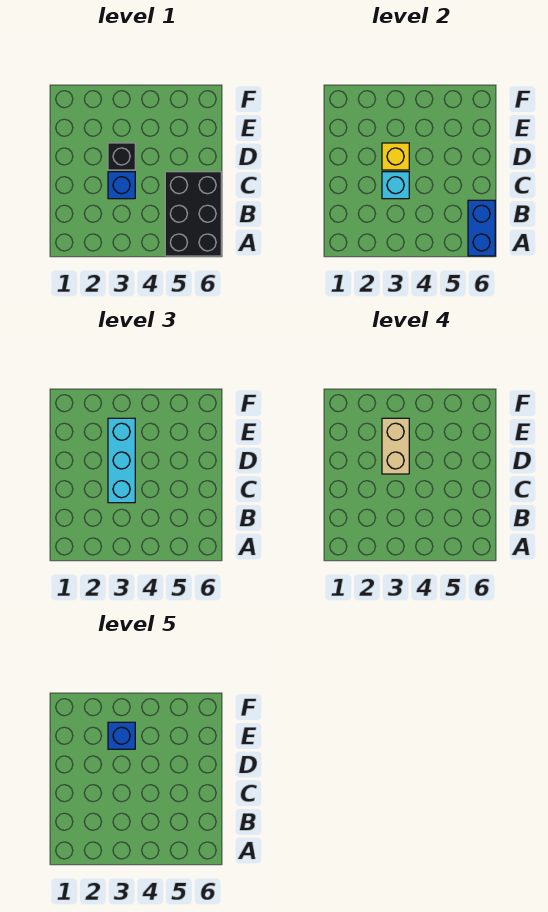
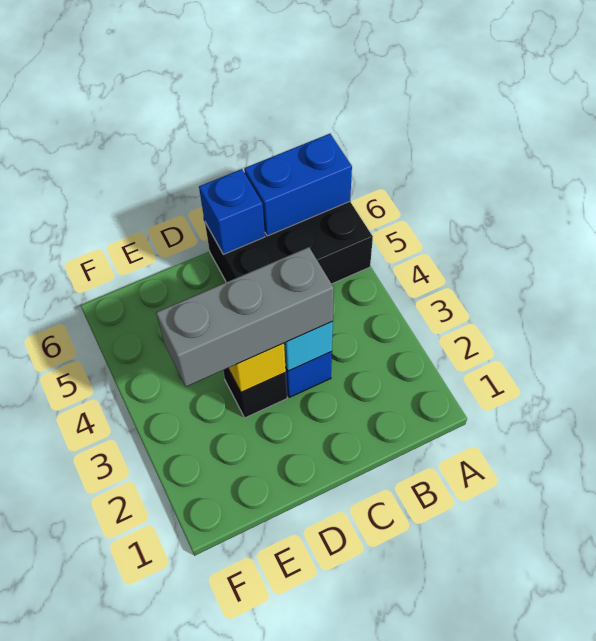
cyan 1x3 brick [108,418,135,503] -> grey 1x3 brick [156,247,334,386]
tan 1x2 brick [382,418,409,474] -> none
blue 1x1 brick [108,722,135,749] -> blue 1x1 brick moved to [199,169,265,254]

